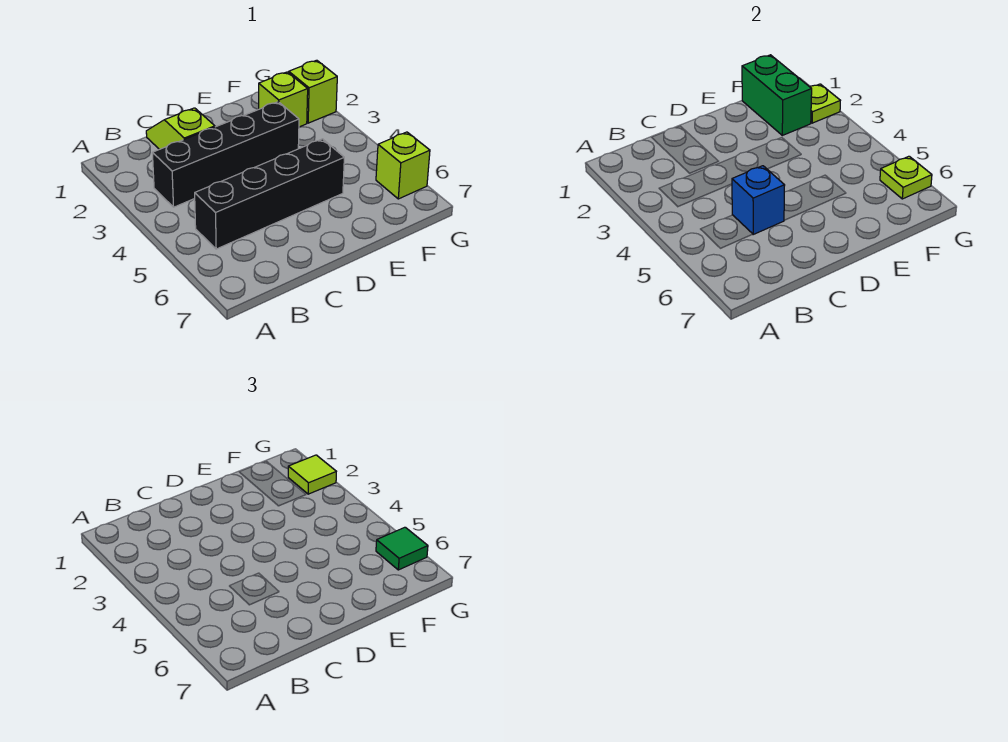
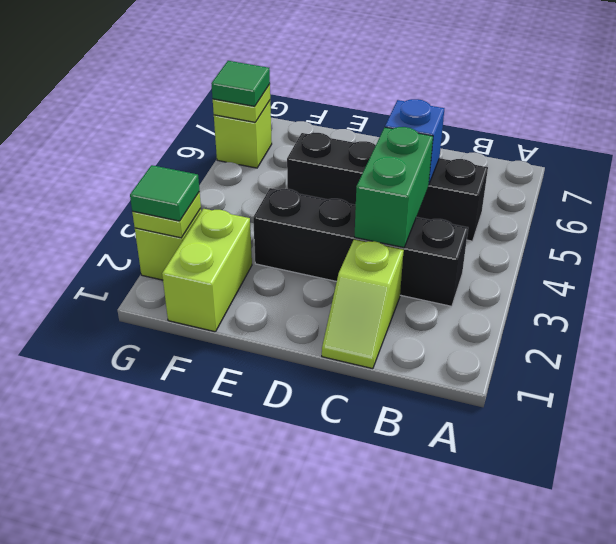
green 1x2 brick [742,55,812,135] -> green 1x2 brick moved to [354,127,433,248]
lime 1x1 brick [259,72,308,127] -> lime 1x2 brick [162,209,252,332]
lime 1x1 tile [288,455,336,494] -> green 1x1 tile [130,165,199,221]

